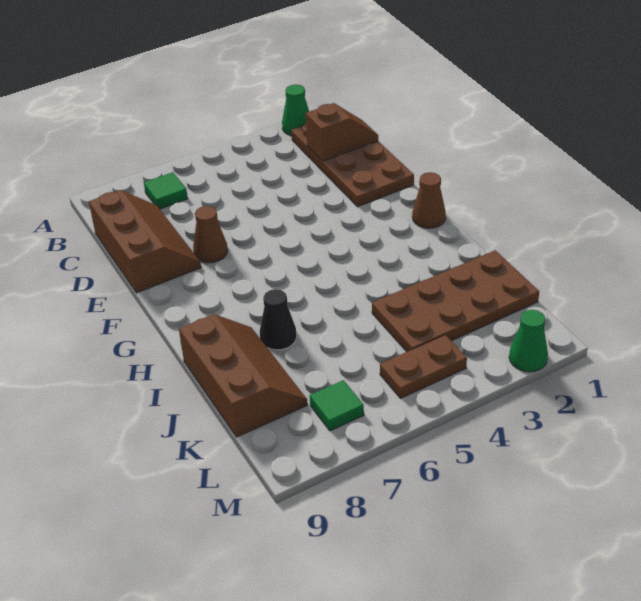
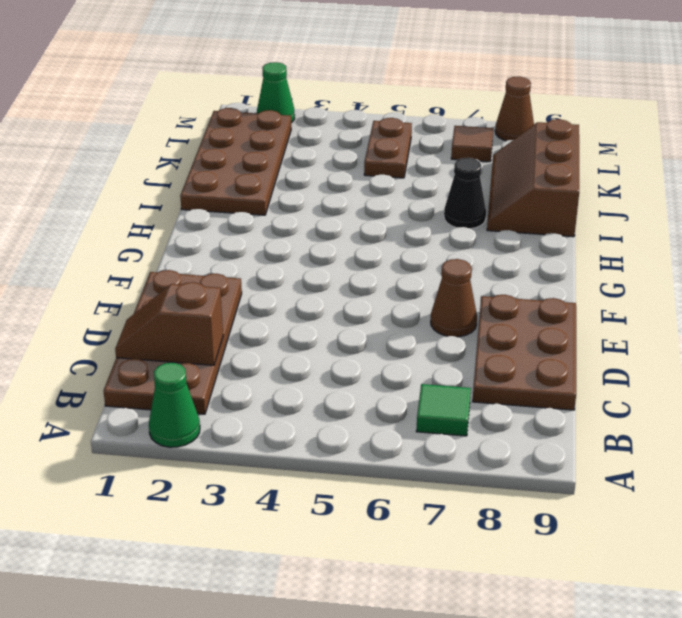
brown 2x3 slope [89,190,201,293] -> brown 2x3 plate [473,295,576,410]
brown 1x1 cone [412,172,446,228] -> brown 1x1 cone moved to [495,77,534,141]
brown 2x4 plate [372,250,539,352] -> brown 2x4 plate turned to [180,108,291,215]
brown 1x2 plate [380,335,467,399] -> brown 1x2 plate turned to [364,118,412,178]
green 1x1 tile [310,380,364,431] -> brown 1x1 tile [451,126,493,162]

